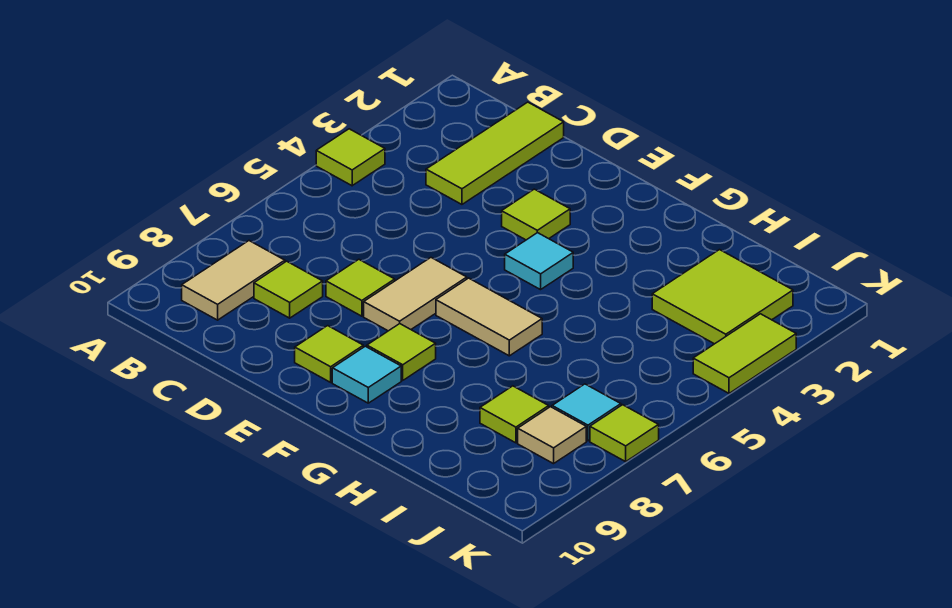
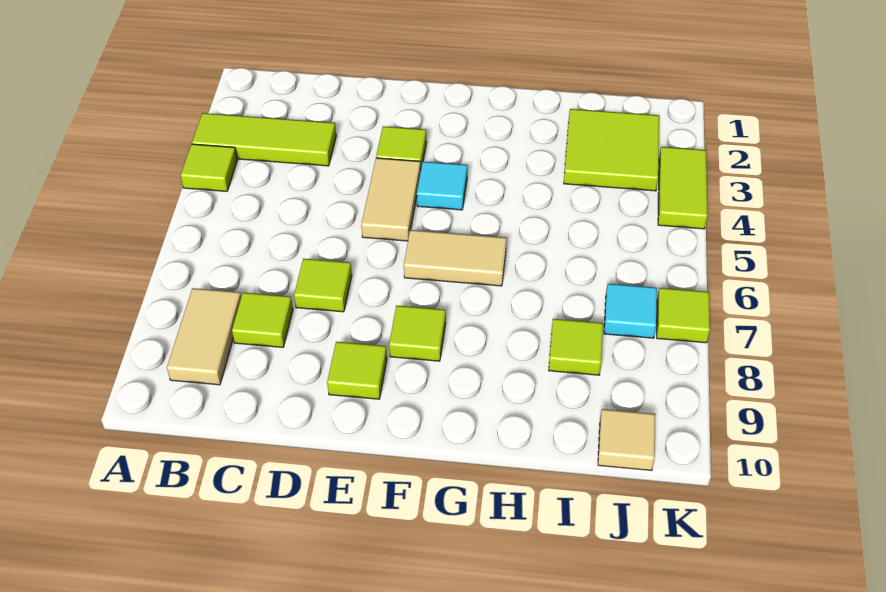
lime 1x3 tile [426,102,564,204] -> lime 1x3 tile turned to [192,113,336,166]
tan 1x2 tile [364,258,467,331] -> tan 1x2 tile moved to [361,158,421,241]
cyan 1x1 tile [332,346,401,403] -> none
tan 1x1 tile [518,407,586,464] -> tan 1x1 tile moved to [598,409,655,471]

